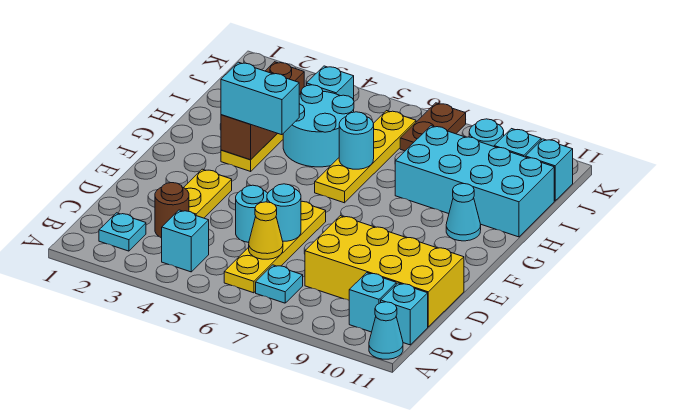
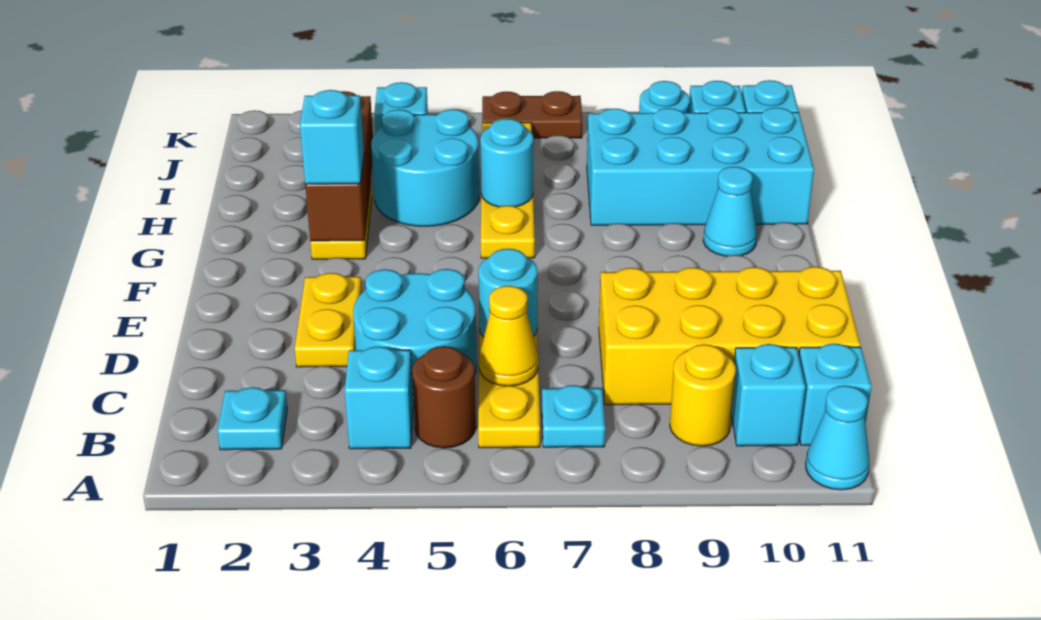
none -> yellow 1x1 round brick [670,344,736,446]
brown 1x1 round brick [155,183,189,238] -> brown 1x1 round brick moved to [412,346,476,448]
cyan 1x1 round brick [236,185,268,243] -> cyan 2x2 round brick [353,269,477,406]
cyan 1x2 brick [221,62,299,135] -> cyan 1x1 brick [300,90,364,184]
brown 1x2 plate [400,103,466,151] -> brown 1x2 plate turned to [482,91,582,138]

